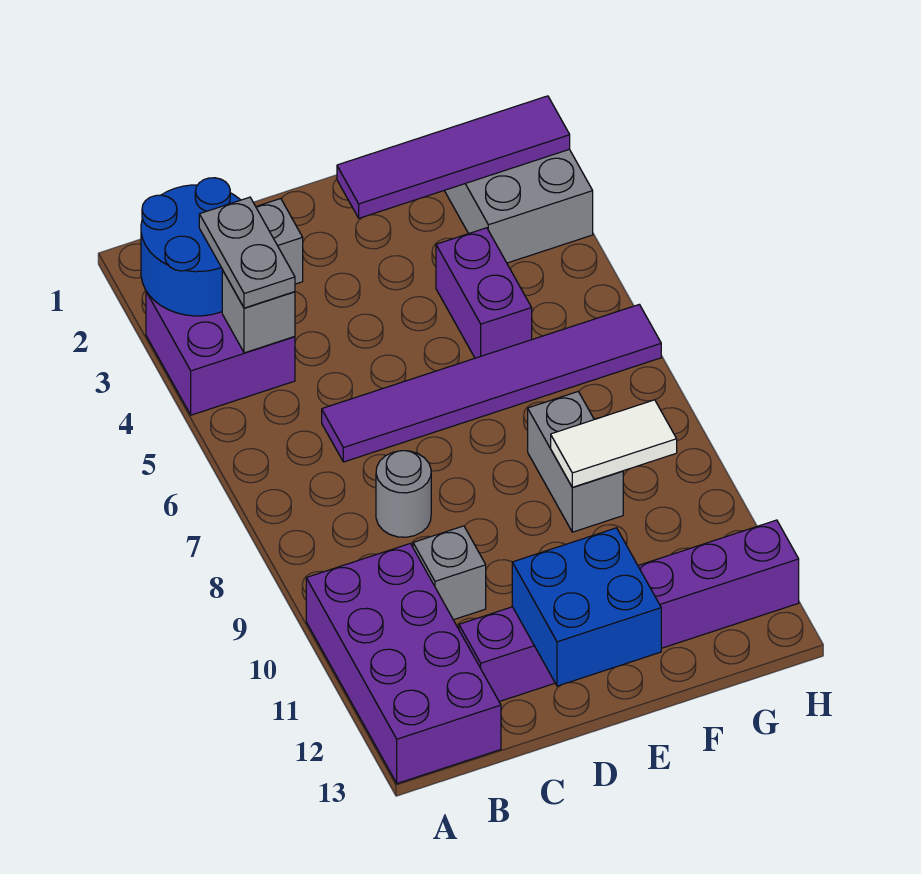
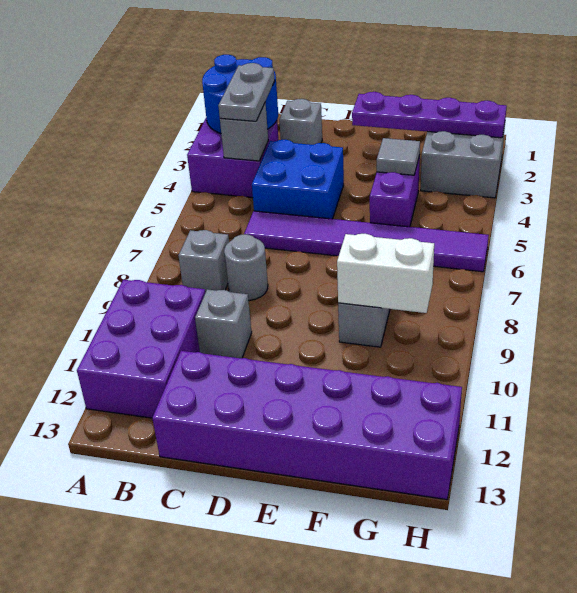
purple 2x4 brick [306,544,501,783] -> purple 2x3 brick [77,280,205,418]
none -> grey 1x1 brick [178,230,229,293]
purple 1x6 brick [459,520,799,702] -> purple 2x6 brick [152,351,462,500]
blue 2x2 brick [512,528,661,686] -> blue 2x2 brick moved to [252,140,344,219]
purple 1x4 tile [337,96,570,218] -> purple 1x4 plate [352,92,507,138]
none -> grey 1x1 tile [377,138,420,175]
white 1x2 tile [551,400,677,487] -> white 1x2 brick [337,234,434,313]

